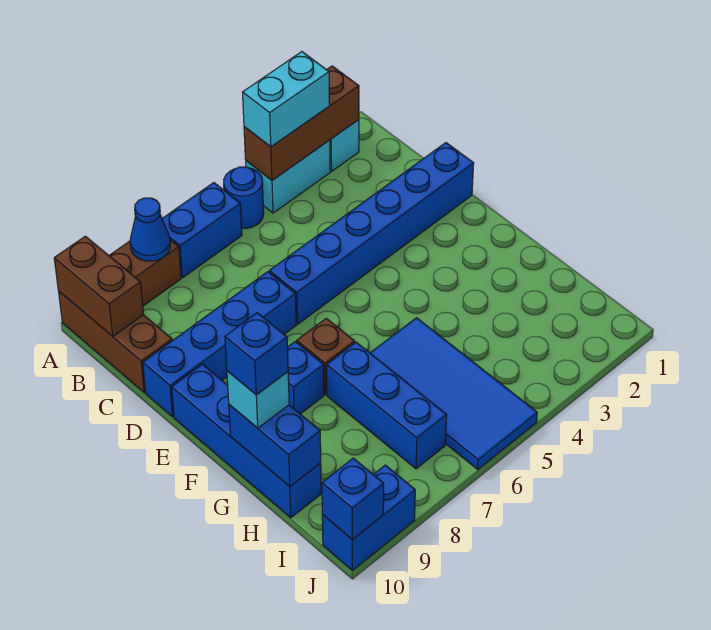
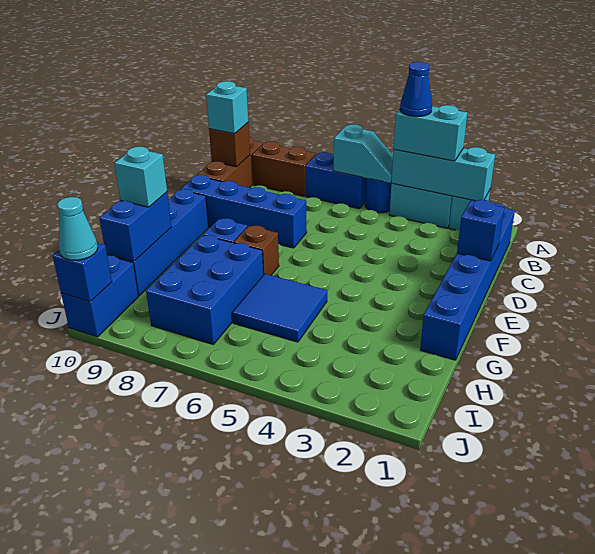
brown 1x3 brick [244,66,359,180] -> cyan 1x3 brick [391,147,495,201]
none -> cyan 1x2 slope [334,125,393,183]
blue 1x1 cone [130,198,170,261] -> blue 1x1 cone moved to [400,62,432,117]
brown 1x2 brick [54,236,144,336] -> brown 1x1 brick [209,123,250,167]
none -> cyan 1x1 brick [206,81,248,134]
blue 1x6 brick [269,143,474,324] -> blue 1x6 brick turned to [420,203,515,360]
blue 2x4 tile [370,318,537,470] -> blue 2x2 tile [232,274,327,342]
blue 1x3 brick [327,342,447,469] -> blue 2x3 brick [146,235,263,344]
blue 1x1 brick [225,313,288,395] -> blue 1x1 brick moved to [457,200,505,261]
blue 1x2 brick [322,465,415,570] -> blue 1x2 brick turned to [61,255,138,337]
none -> cyan 1x1 cone [57,197,98,260]

